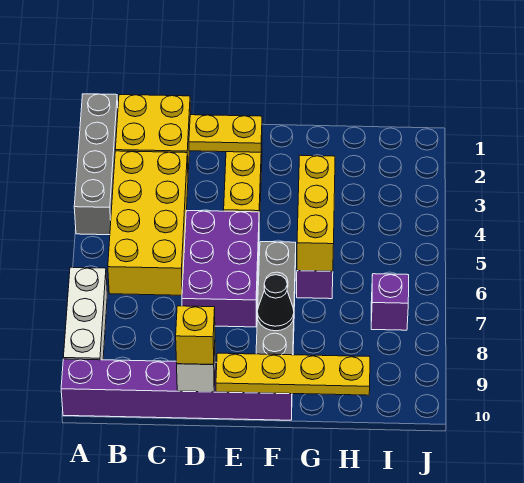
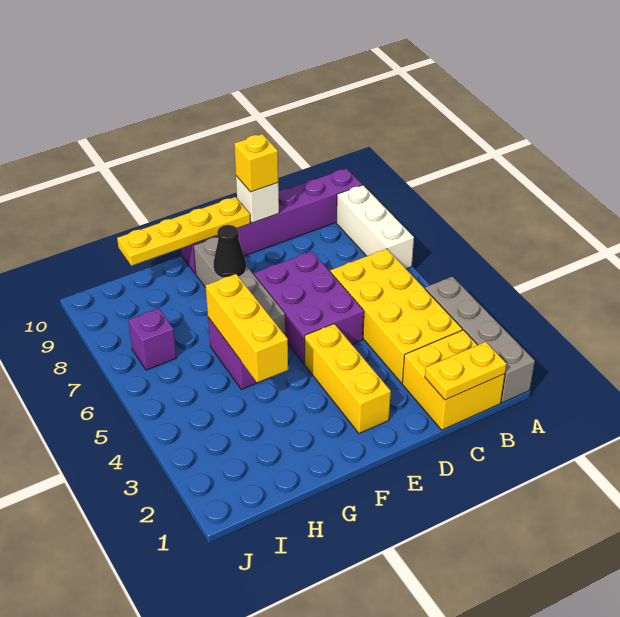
yellow 1x2 plate [189,115,262,152] -> yellow 1x2 plate moved to [425,342,506,400]

